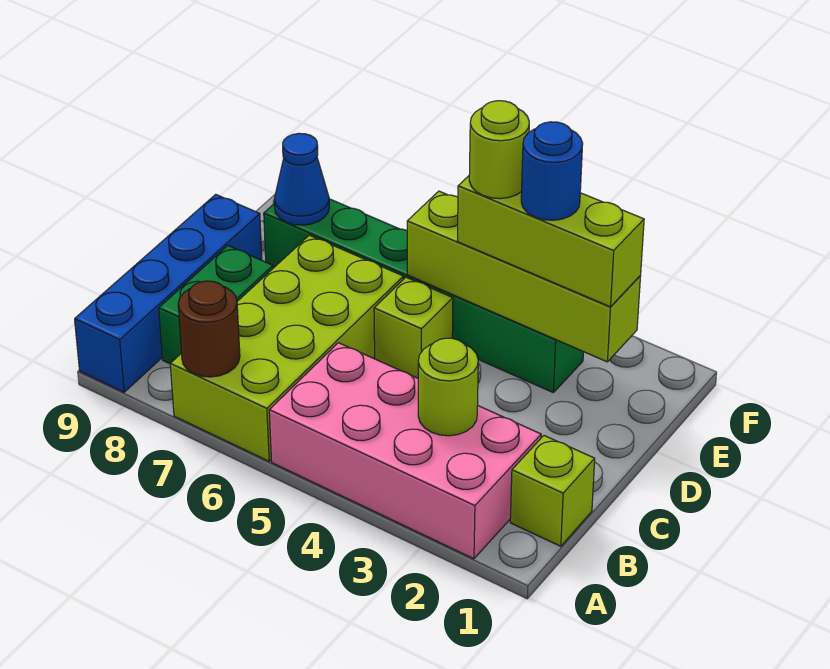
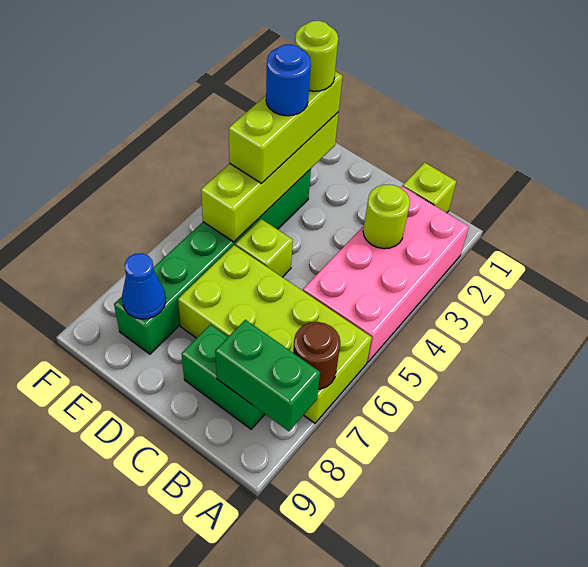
none -> green 1x2 brick [215,320,320,431]
blue 1x4 brick [75,194,262,392] -> none
lime 1x1 round brick [469,101,529,199] -> lime 1x1 round brick moved to [295,21,338,91]

